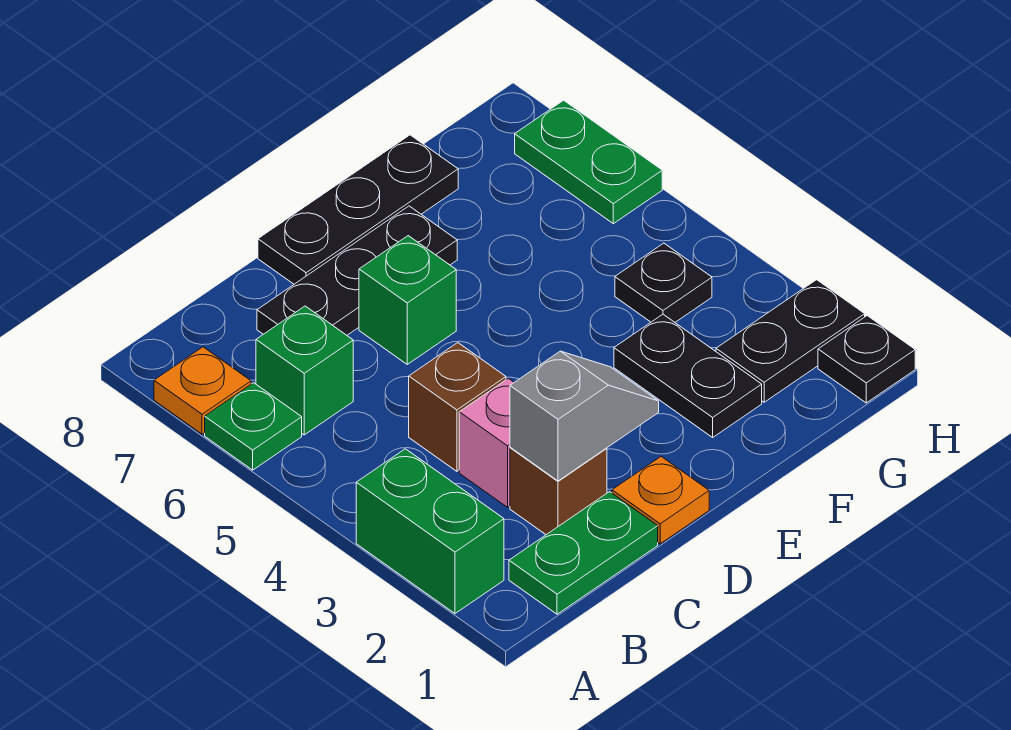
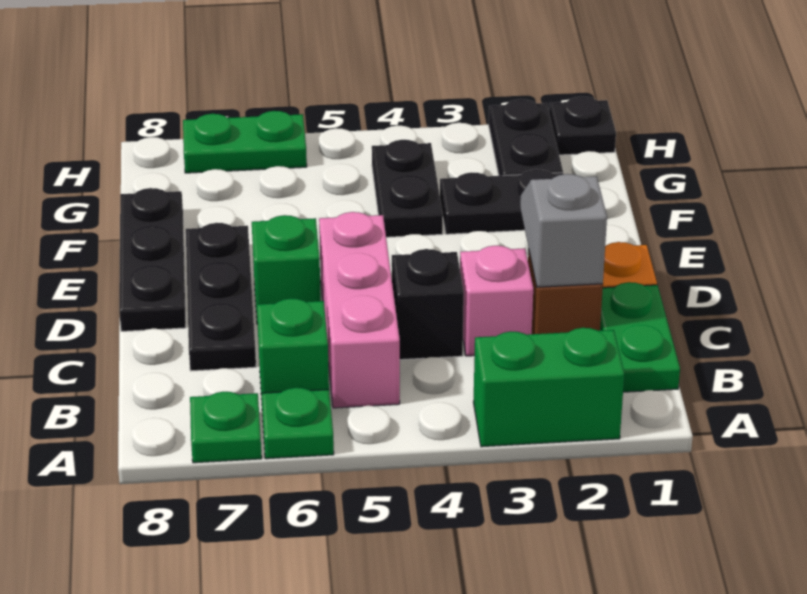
orange 1x1 plate [154,347,251,434] -> green 1x1 plate [190,392,262,463]
none -> pink 1x3 brick [319,212,400,408]
brown 1x1 brick [409,343,506,471] -> black 1x1 brick [392,249,464,360]
black 1x1 plate [615,243,712,322] -> black 1x2 plate [372,140,443,237]

